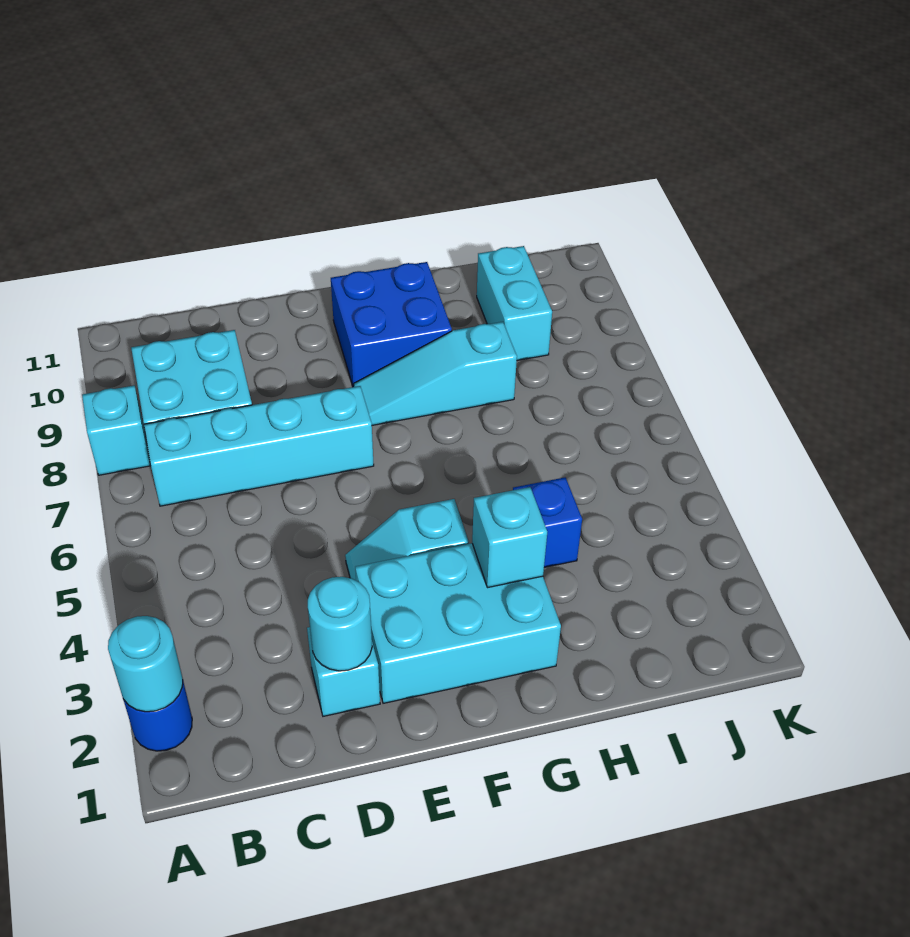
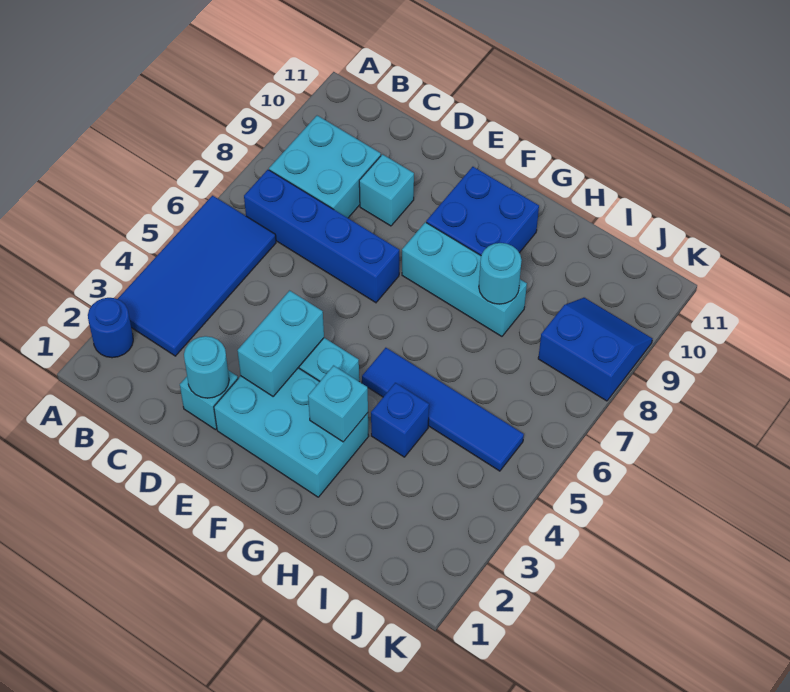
cyan 1x1 round brick [108,616,183,712] -> cyan 1x1 round brick moved to [479,243,522,304]
none -> blue 2x4 tile [118,196,276,356]
cyan 1x1 brick [82,385,151,475] -> cyan 1x1 brick moved to [359,154,414,226]
cyan 1x4 brick [144,386,374,506] -> blue 1x4 brick [244,170,399,303]
cyan 1x3 slope [354,322,517,425] -> cyan 1x3 brick [402,222,527,336]
none -> blue 1x4 tile [362,348,524,471]
cyan 1x2 brick [477,246,552,361] -> cyan 1x2 brick moved to [237,291,324,396]
none -> blue 2x2 slope [538,298,652,401]

